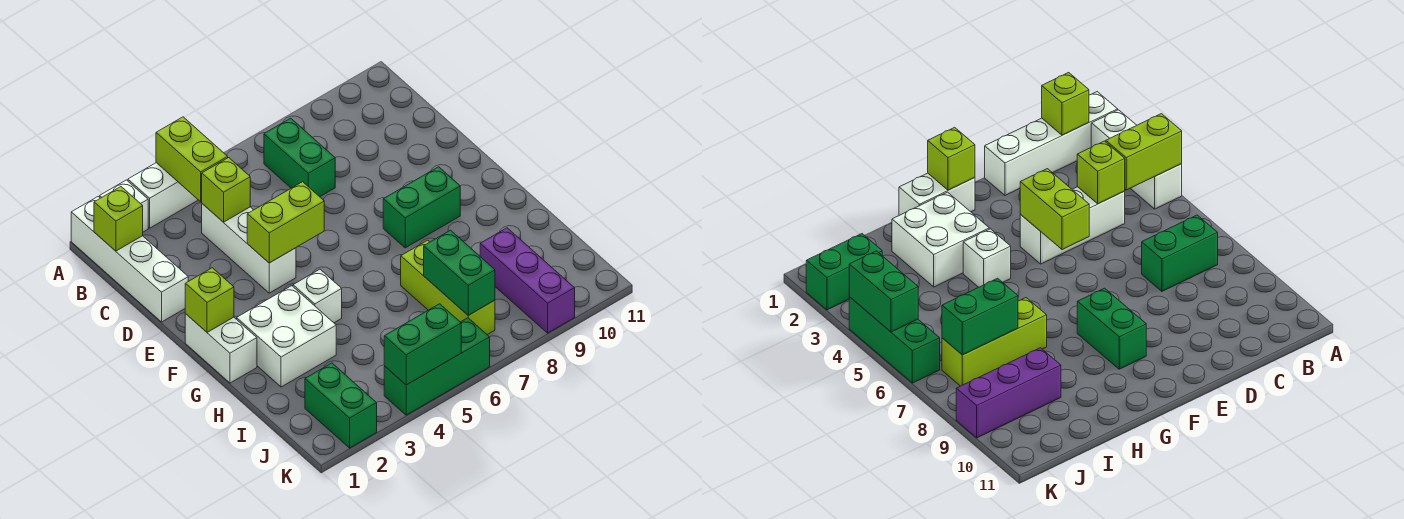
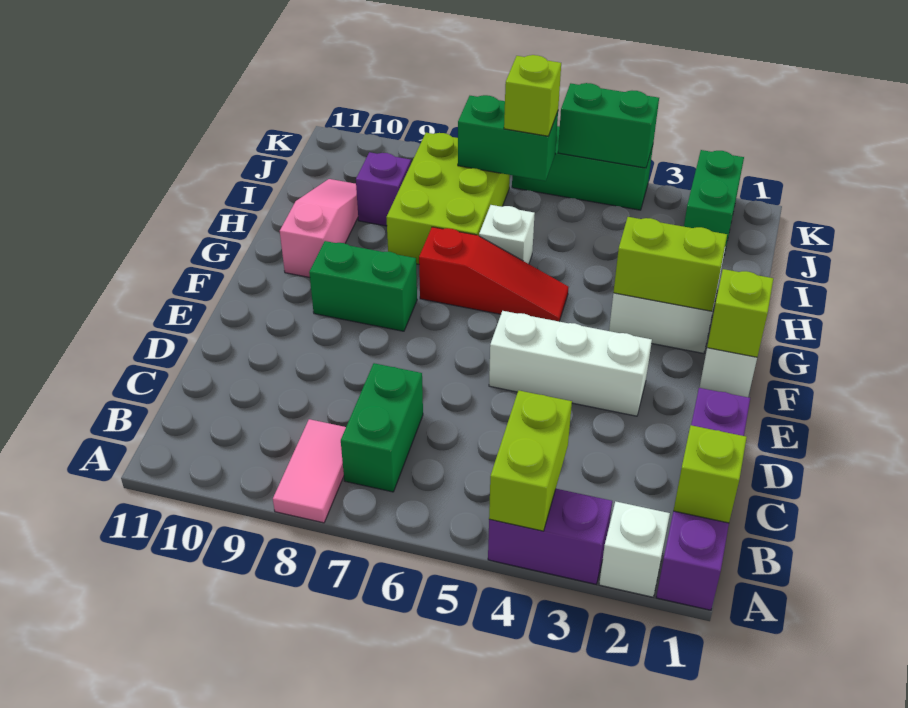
white 1x4 brick [71,197,188,322] -> purple 1x4 brick [656,388,750,610]
white 1x2 brick [128,163,198,228] -> purple 1x2 brick [488,489,612,584]
none -> pink 1x2 tile [273,419,346,523]
white 1x3 brick [202,204,296,293] -> white 1x3 brick turned to [489,311,652,416]
lime 1x1 brick [202,158,250,222] -> lime 1x1 brick moved to [504,55,561,136]
lime 1x2 brick [247,182,324,263] -> lime 1x2 brick moved to [613,217,727,311]
white 1x1 brick [293,269,342,323] -> white 1x1 brick moved to [479,205,535,264]
none -> red 1x3 slope [419,227,568,321]
none -> pink 1x3 slope [280,179,358,277]
lime 1x3 brick [401,240,495,335] -> lime 2x3 brick [386,133,510,264]
green 1x2 brick [424,230,495,315] -> green 1x2 brick turned to [458,95,558,181]
purple 1x3 brick [480,228,575,333] -> purple 1x1 brick [356,152,411,226]

